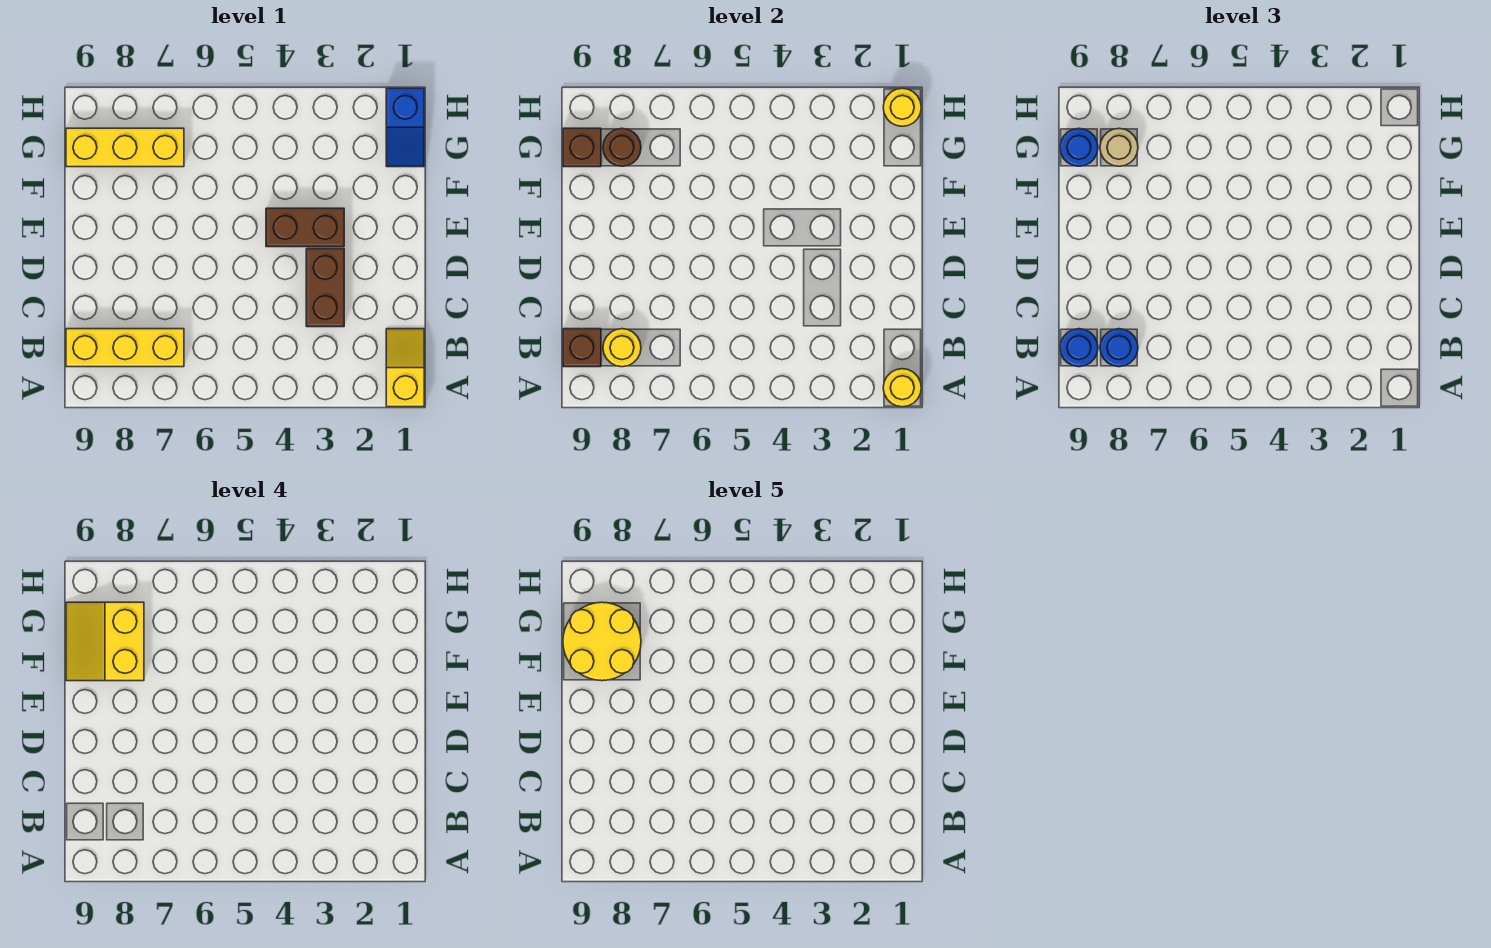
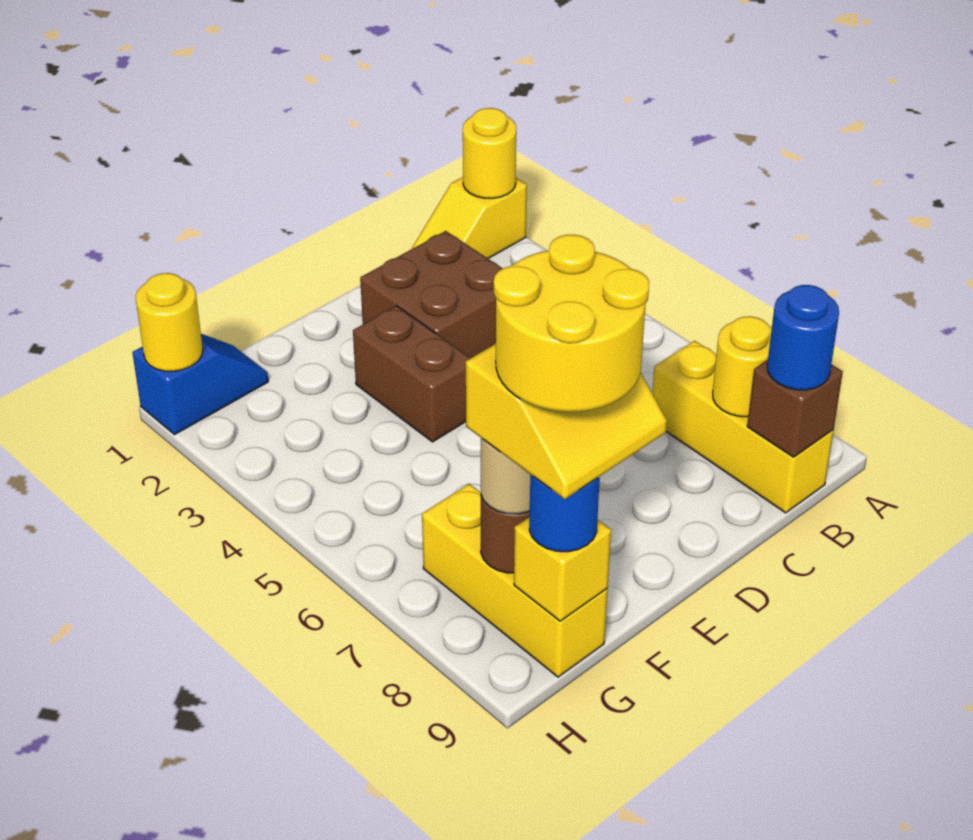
blue 1x1 round brick [1100,329,1138,367] -> none
brown 1x2 brick [306,249,344,327] -> brown 2x2 brick [360,231,503,358]
brown 1x1 brick [563,128,601,167] -> yellow 1x1 brick [514,518,611,621]

